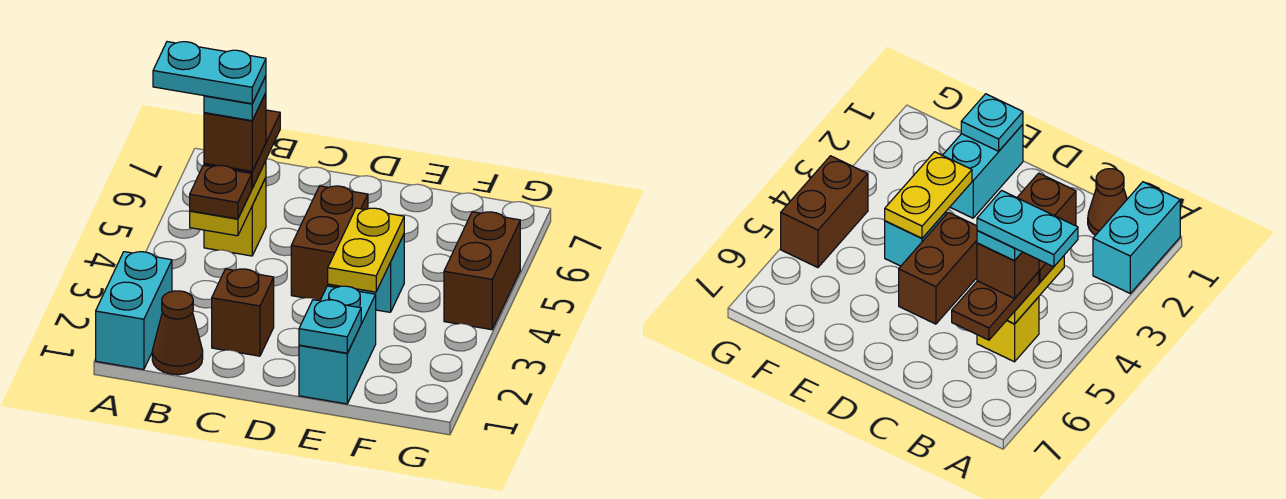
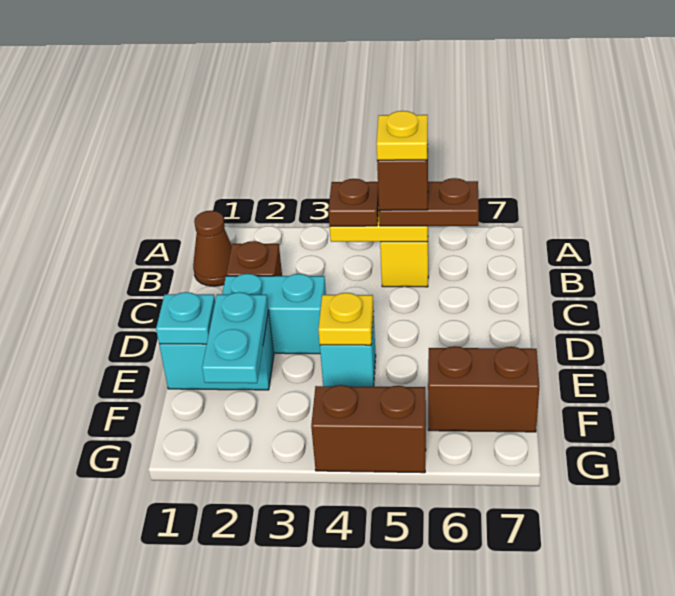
cyan 1x2 brick [96,252,172,369] -> cyan 1x2 brick moved to [222,274,326,354]
cyan 1x2 plate [153,42,266,104] -> cyan 1x2 plate moved to [202,292,268,383]
cyan 1x1 plate [204,76,266,121] -> yellow 1x1 plate [376,111,428,160]
brown 1x2 brick [291,186,368,301] -> brown 1x2 brick moved to [428,346,539,432]
yellow 1x2 plate [328,208,404,292] -> yellow 1x1 plate [318,293,374,345]

